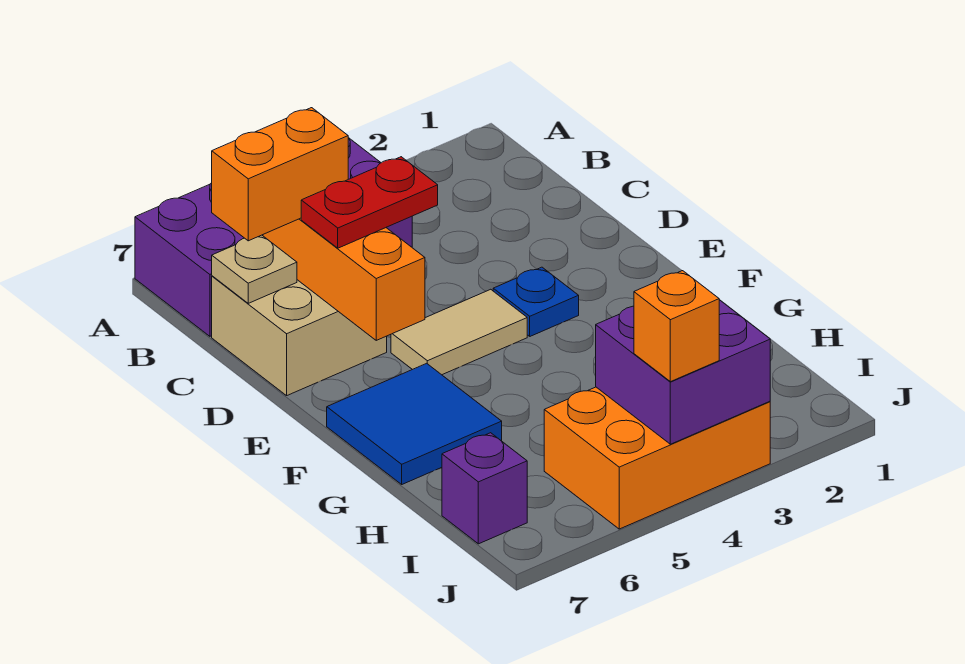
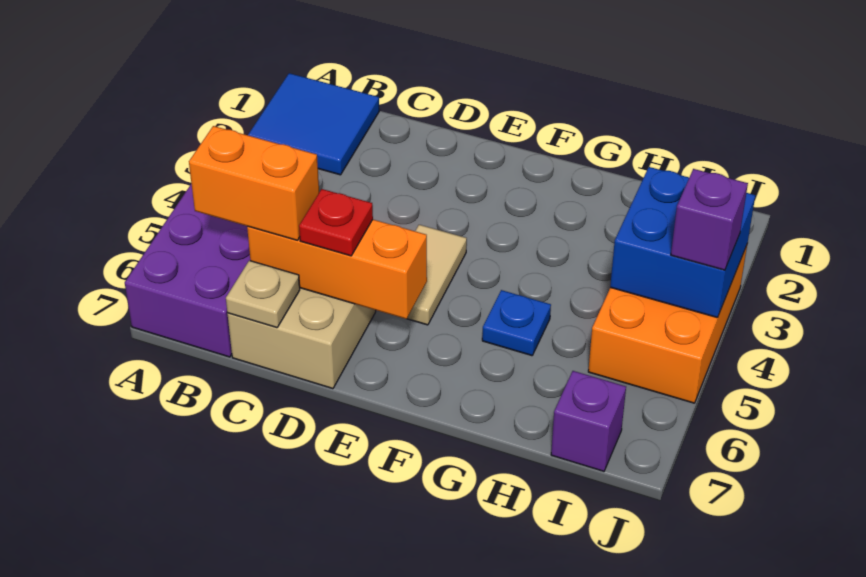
orange 1x2 brick [212,108,348,241] -> orange 1x2 brick turned to [189,126,319,240]
red 1x2 plate [301,157,438,248] -> red 1x1 plate [299,189,373,256]
blue 1x1 plate [493,267,579,336] -> blue 1x1 plate moved to [482,290,551,356]
blue 2x2 tile [327,363,502,484] -> blue 2x2 tile moved to [248,73,379,175]
purple 2x2 brick [596,300,770,444] -> blue 2x2 brick [610,167,755,318]
orange 1x1 brick [634,271,719,382] -> purple 1x1 brick [671,169,748,270]

